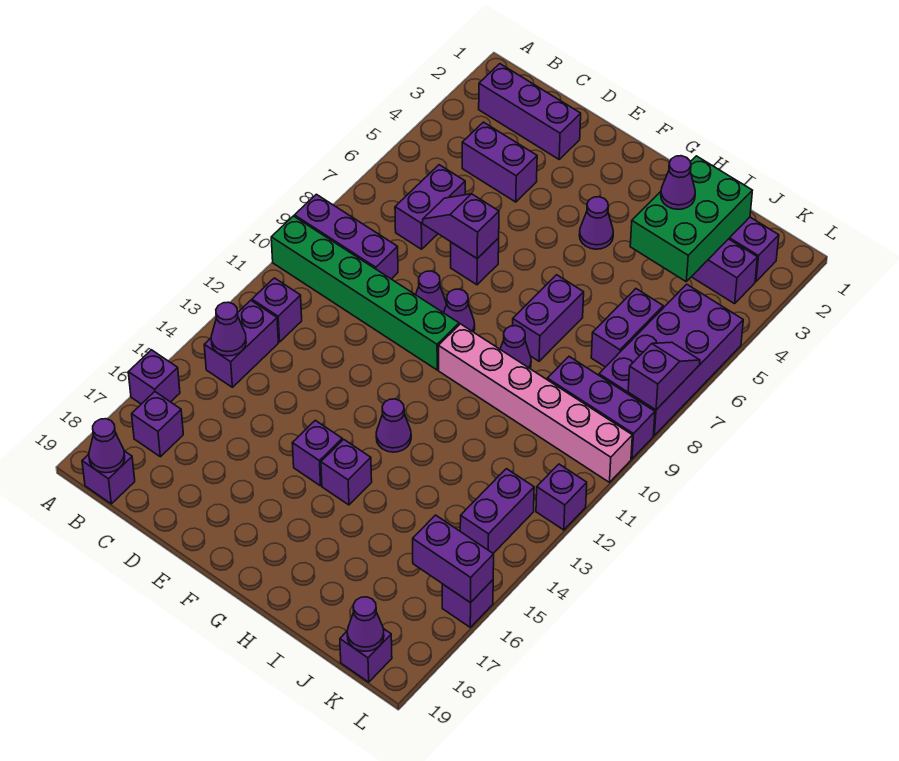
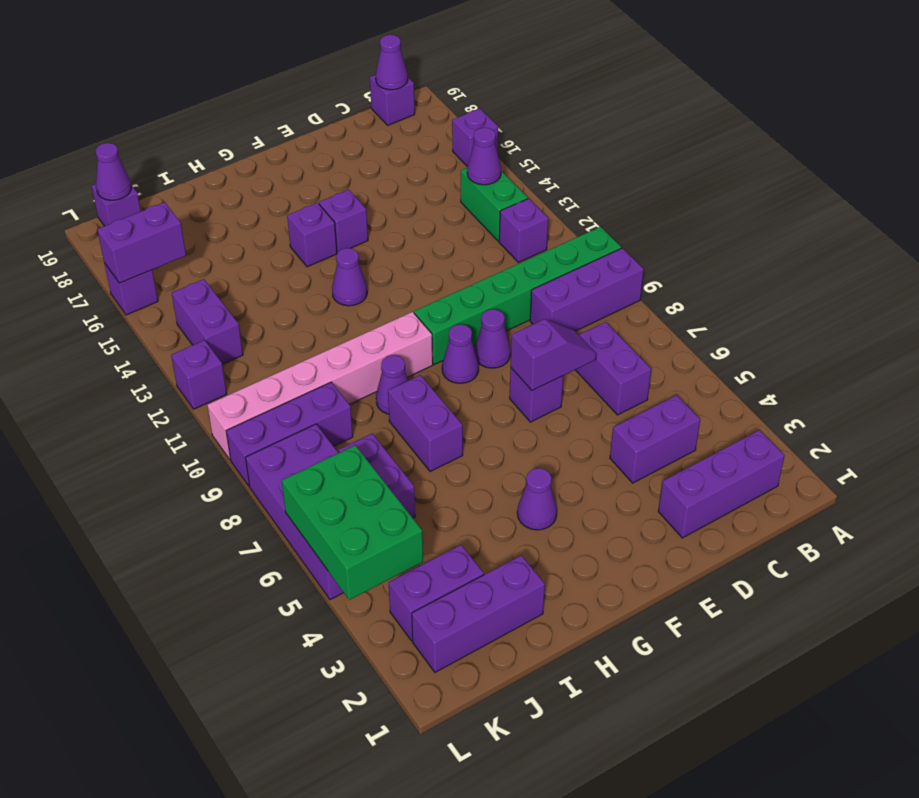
purple 1x2 brick [204,300,278,387] -> green 1x2 brick [461,168,528,241]
purple 1x1 brick [132,392,183,457] -> none
green 2x3 brick [630,156,752,281] -> green 2x3 brick moved to [282,445,423,600]
purple 1x1 cone [661,156,695,209] -> none
purple 1x2 slope [628,342,700,410] -> none

